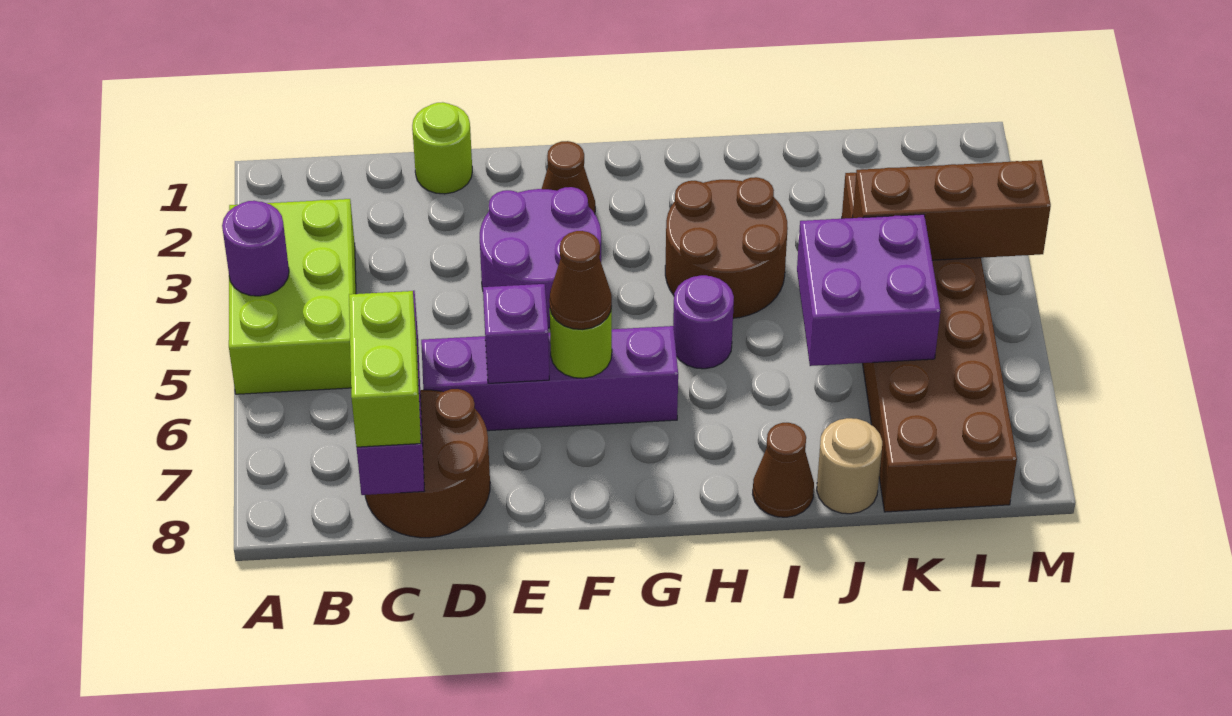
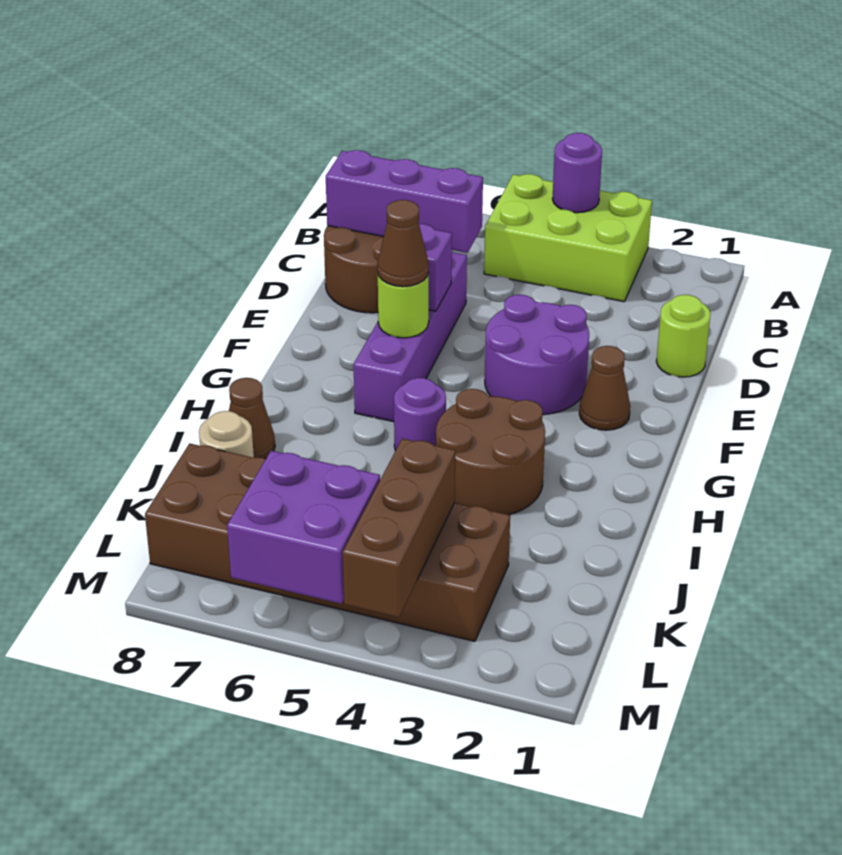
lime 1x2 brick [349,291,421,447] -> none
purple 2x2 brick [797,214,940,366] -> purple 2x2 brick moved to [227,451,380,604]

